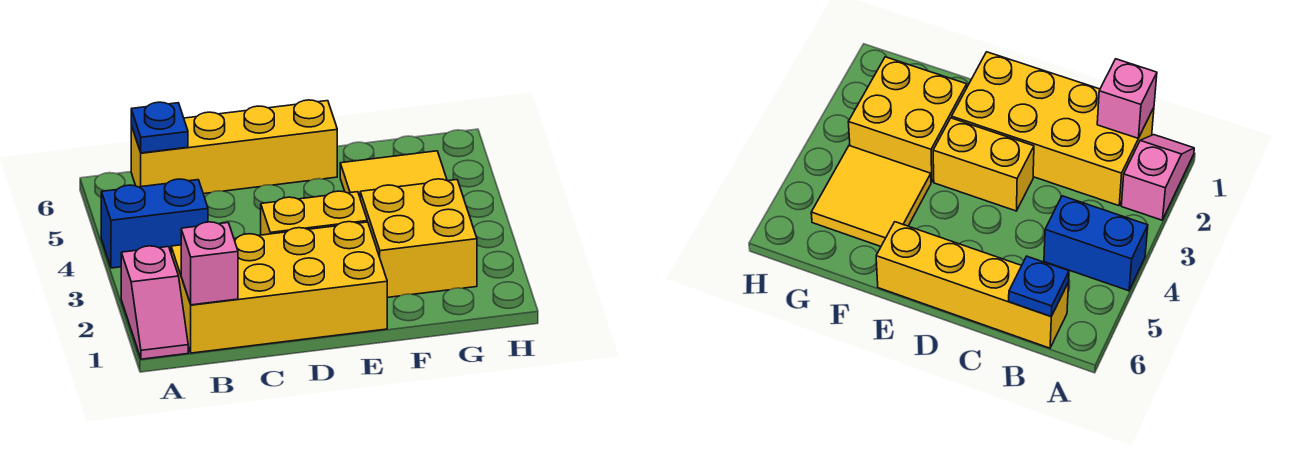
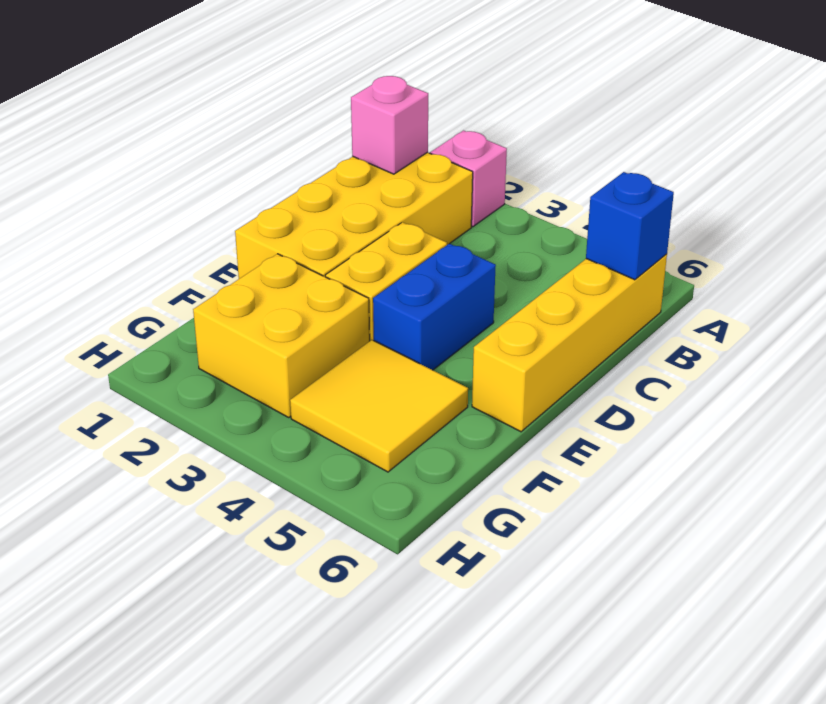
blue 1x2 brick [101,179,208,268] -> blue 1x2 brick moved to [373,244,496,370]
blue 1x1 plate [131,102,188,153] -> blue 1x1 brick [586,172,674,280]

